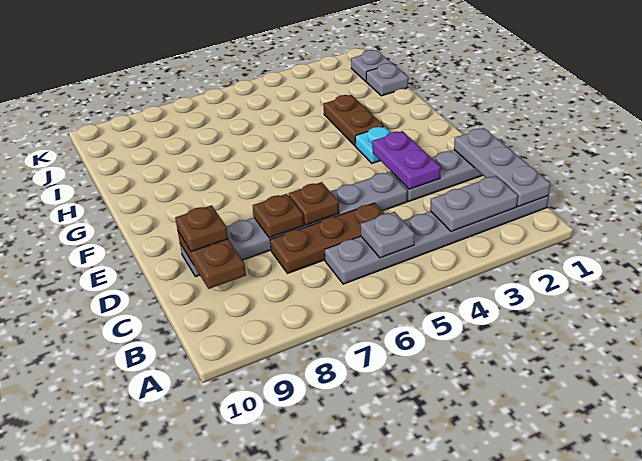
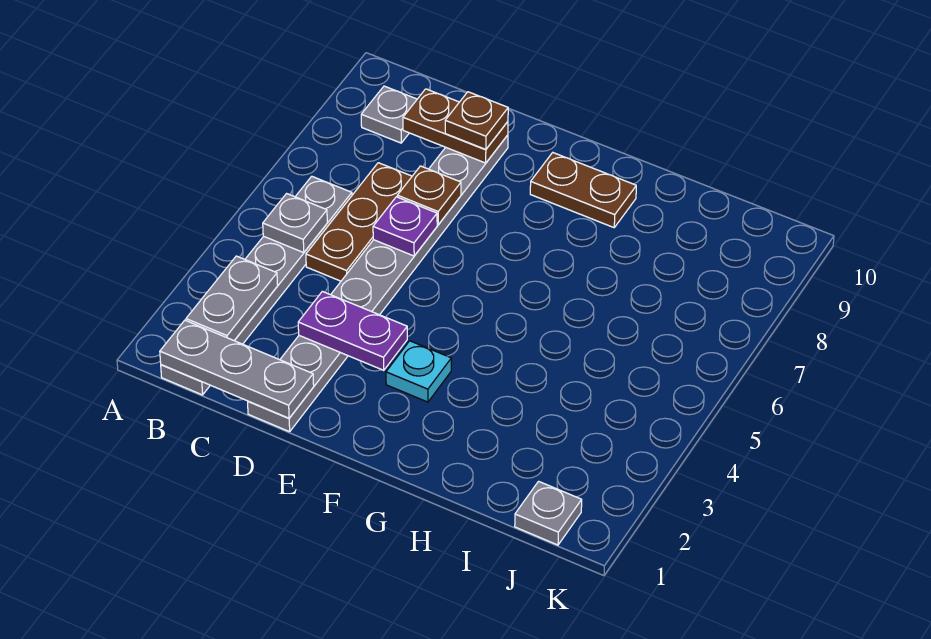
brown 1x1 plate [289,182,339,225] -> purple 1x1 plate [373,197,437,256]
brown 1x2 plate [324,95,384,146] -> brown 1x2 plate moved to [530,153,636,228]
grey 1x1 plate [366,63,408,96] -> grey 1x1 plate moved to [361,86,417,143]

